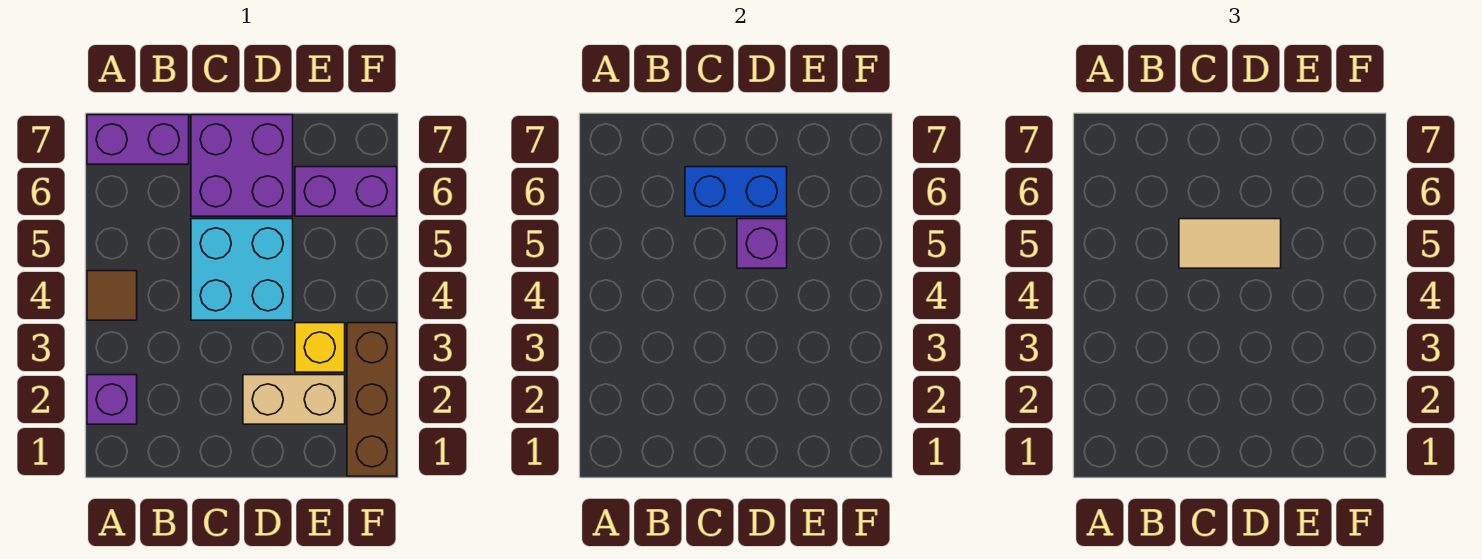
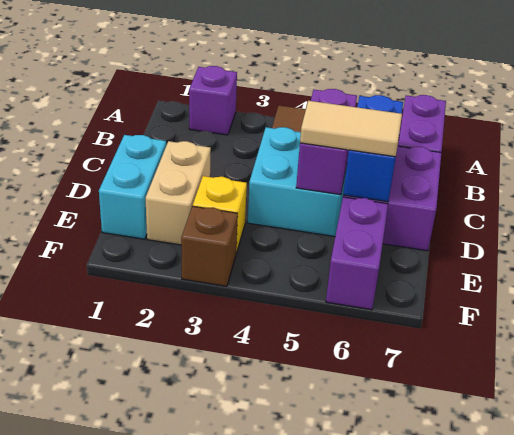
tan 1x2 tile [1179,219,1281,268] -> tan 1x2 tile turned to [300,101,402,157]
none -> cyan 1x2 brick [99,135,166,239]
purple 1x1 brick [737,219,787,268] -> purple 1x2 brick [296,89,357,195]
brown 1x3 brick [347,323,397,476] -> brown 1x1 brick [181,206,238,286]

